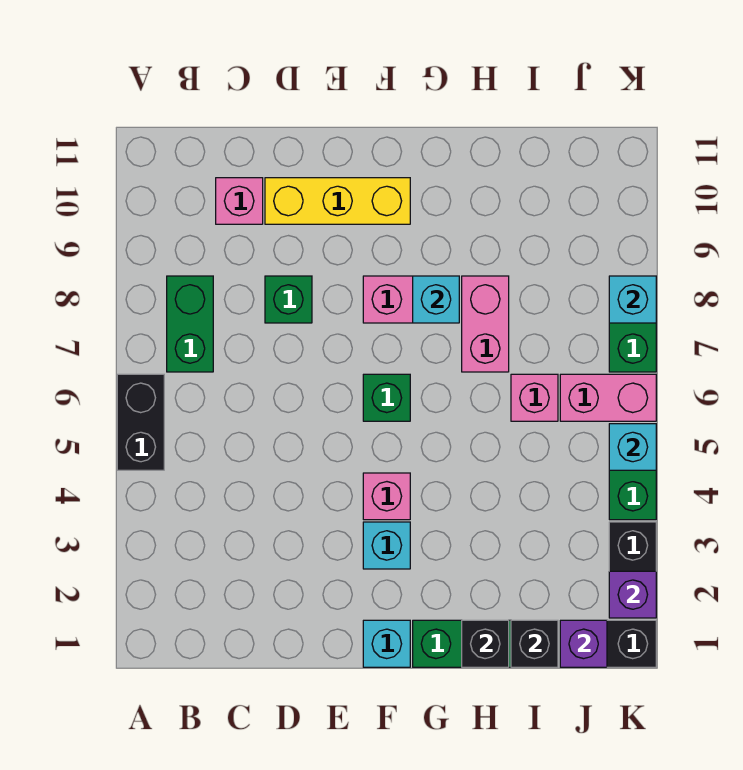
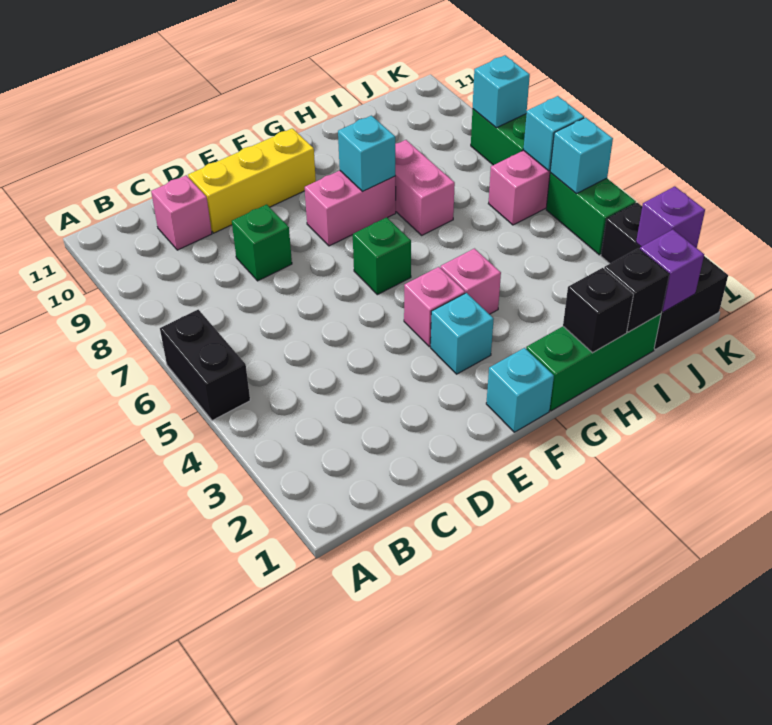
green 1x2 brick [167,276,213,372] -> none
pink 1x1 brick [511,374,558,421] -> pink 1x1 brick moved to [441,249,501,314]
none -> cyan 1x1 brick [523,96,584,171]

